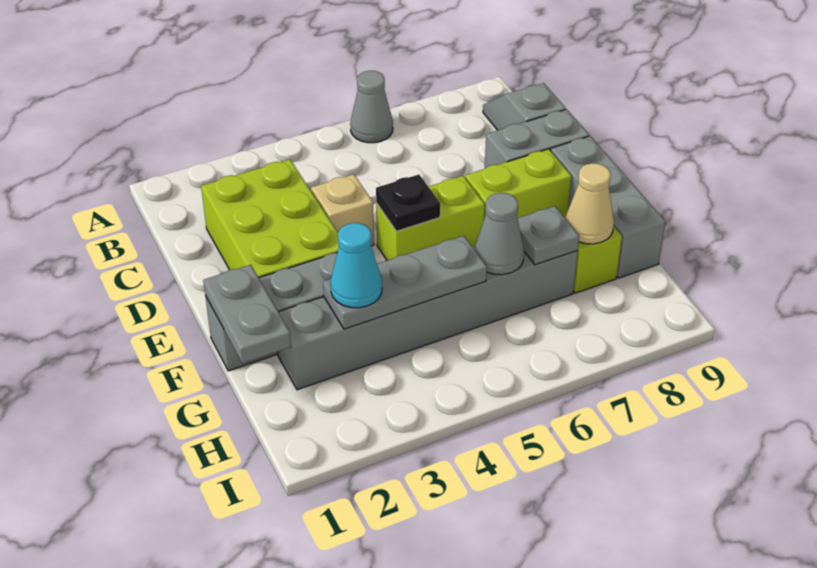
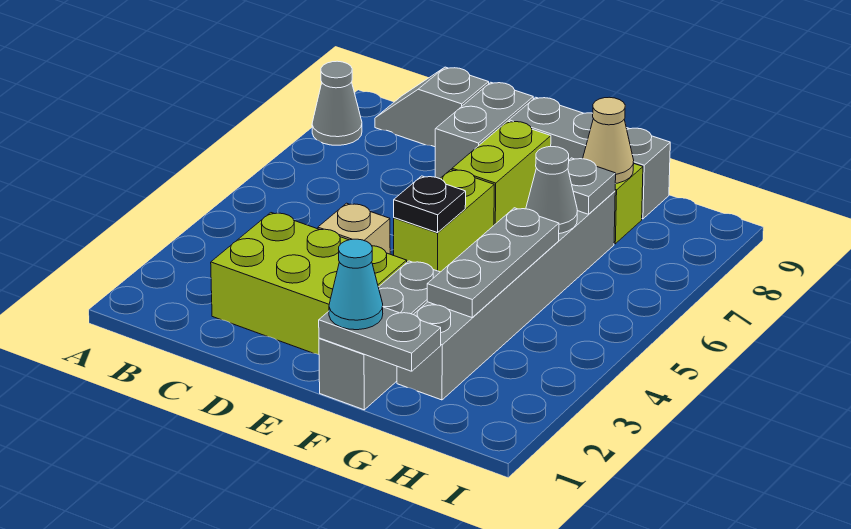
grey 1x1 cone [350,71,393,143] -> grey 1x1 cone moved to [312,61,362,145]
cyan 1x1 cone [331,223,382,308] -> cyan 1x1 cone moved to [329,239,383,330]

